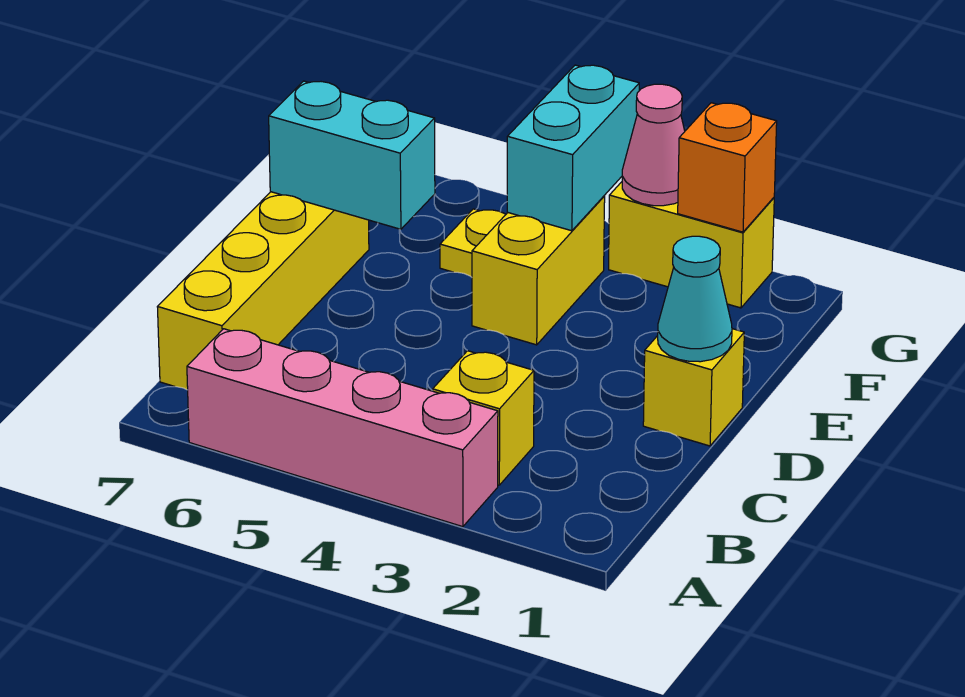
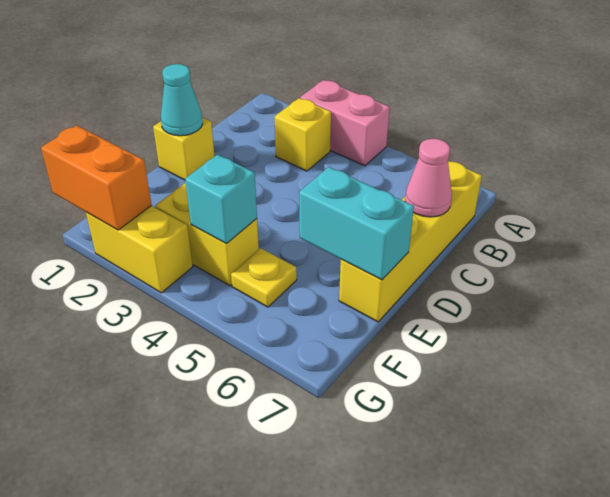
pink 1x4 brick [187,329,498,527] -> pink 1x2 brick [300,80,390,166]
yellow 1x2 brick [472,196,605,345] -> yellow 1x2 brick turned to [155,183,259,286]
cyan 1x2 brick [507,65,639,231] -> cyan 1x1 brick [185,155,257,244]
orange 1x1 brick [678,103,777,232] -> orange 1x2 brick [41,125,152,230]
pink 1x1 cone [622,84,685,206] -> pink 1x1 cone moved to [405,139,452,217]

